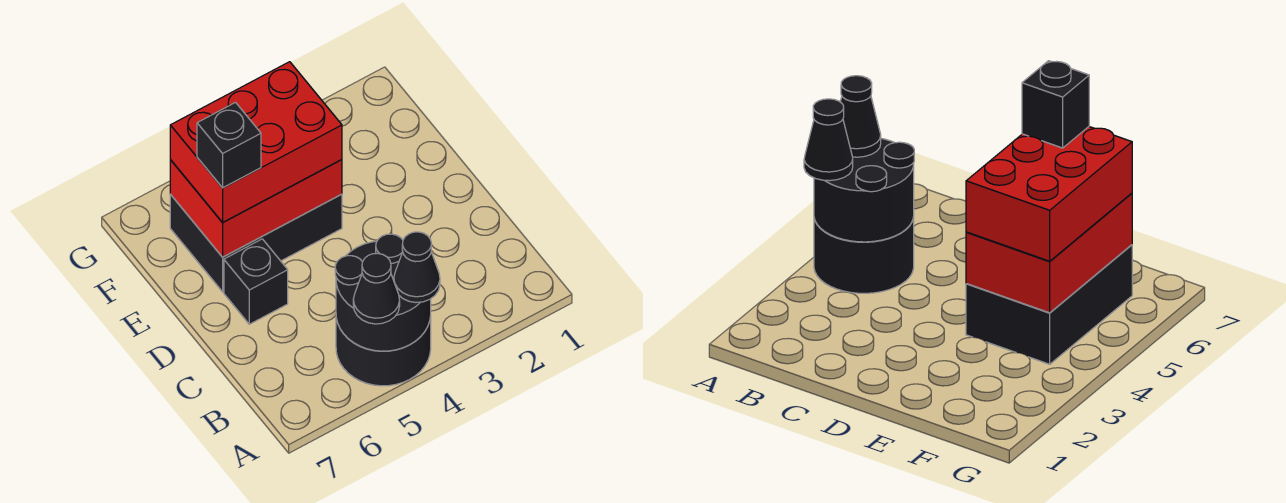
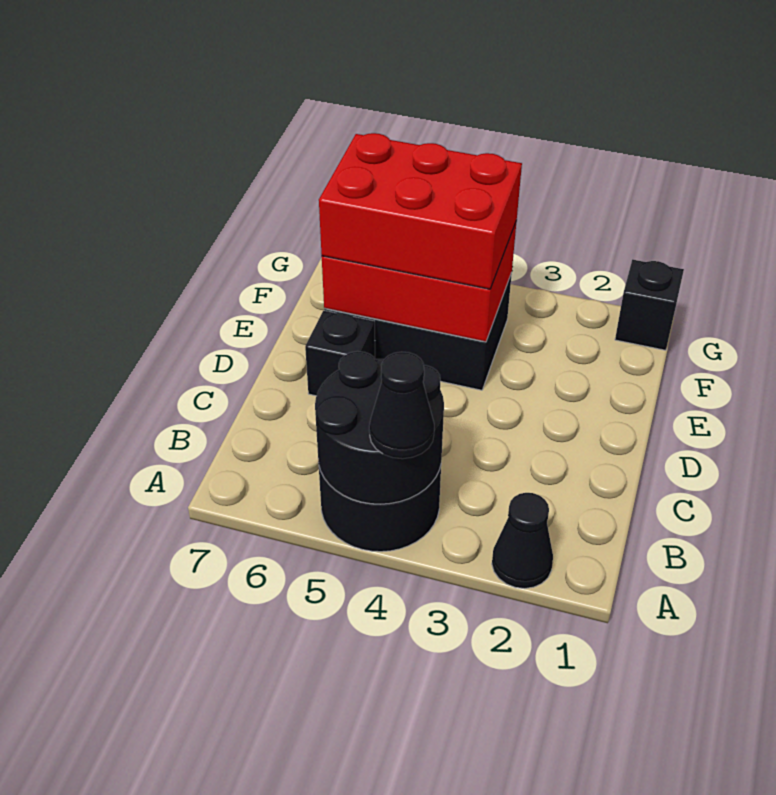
black 1x1 cone [353,253,400,324] -> black 1x1 cone moved to [492,493,553,589]
black 1x1 brick [197,103,261,188] -> black 1x1 brick moved to [615,260,684,350]

